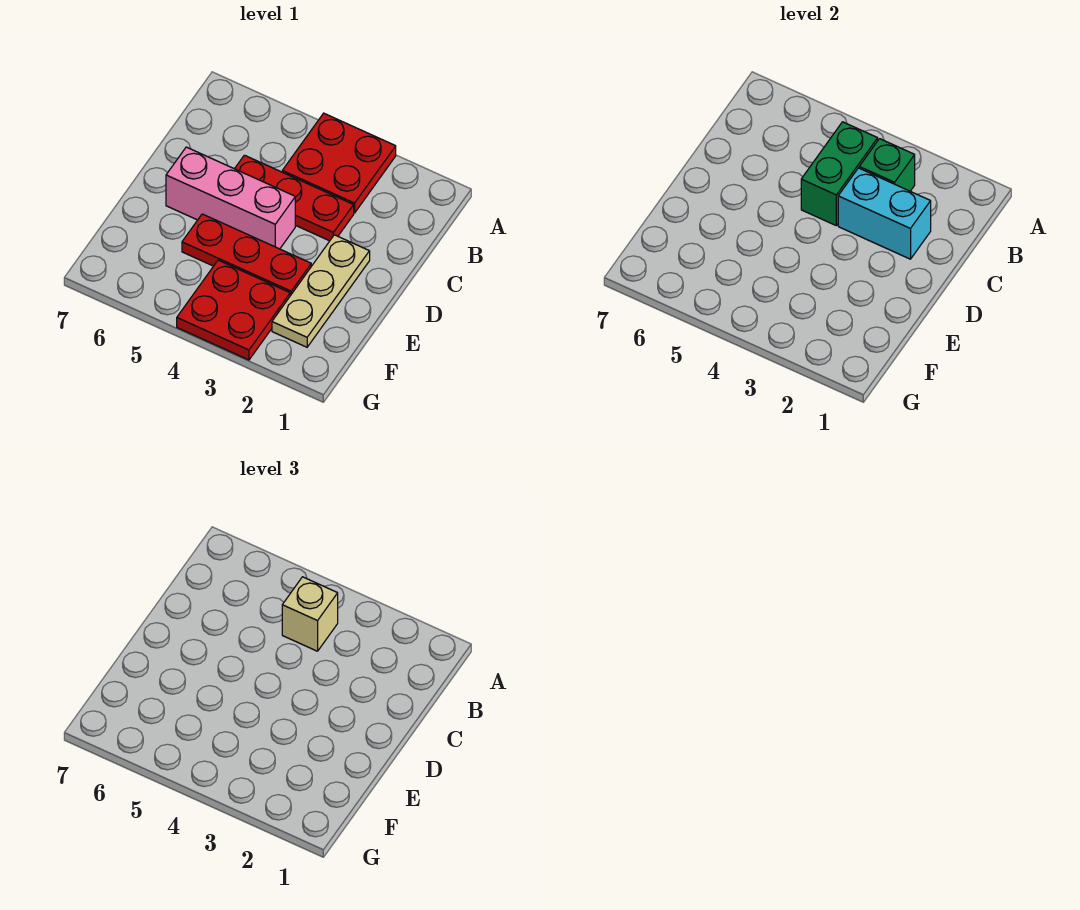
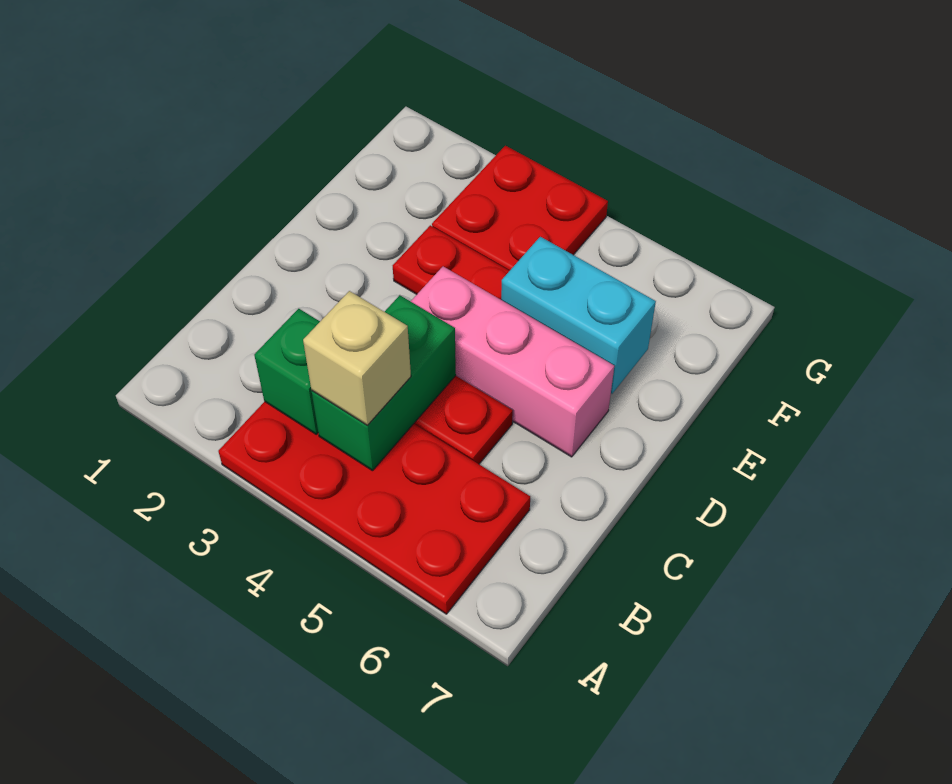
red 2x2 plate [282,113,396,213] -> red 2x4 plate [218,402,530,614]
cyan 1x2 brick [838,168,931,259] -> cyan 1x2 brick moved to [501,237,656,394]
tan 1x3 plate [272,235,370,347] -> none

